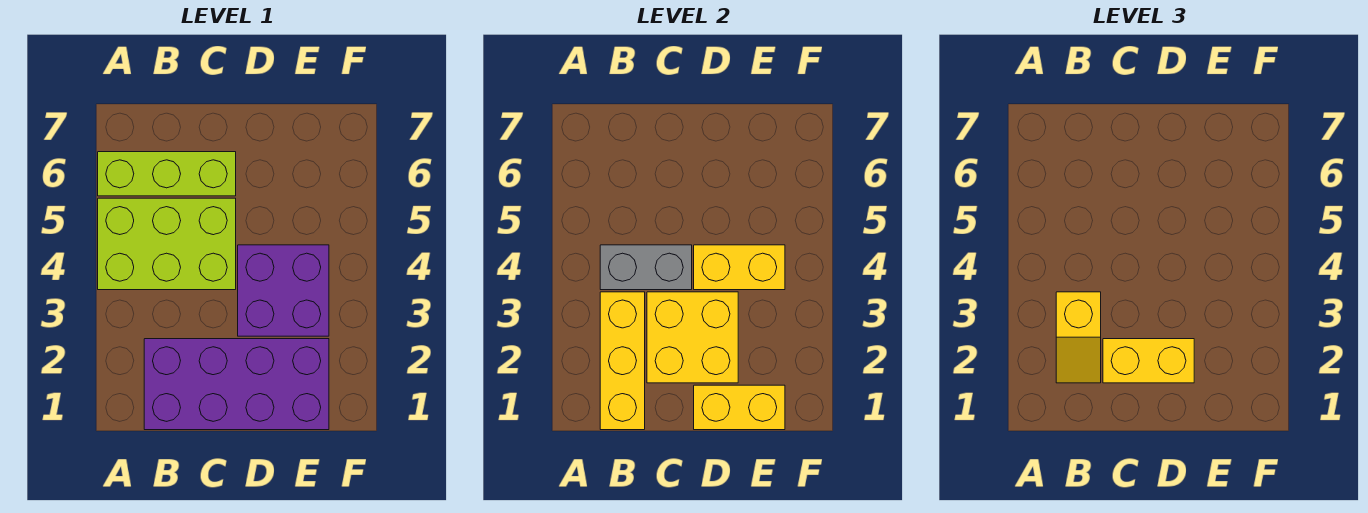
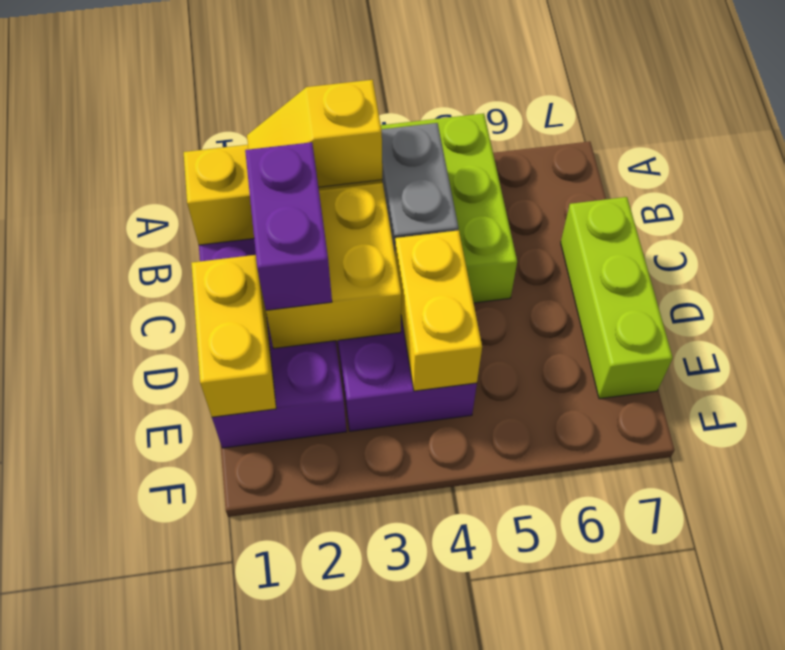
lime 1x3 brick [98,152,236,196] -> lime 1x3 brick moved to [561,197,673,399]
yellow 1x2 brick [1103,339,1194,383] -> purple 1x2 brick [245,142,332,310]

